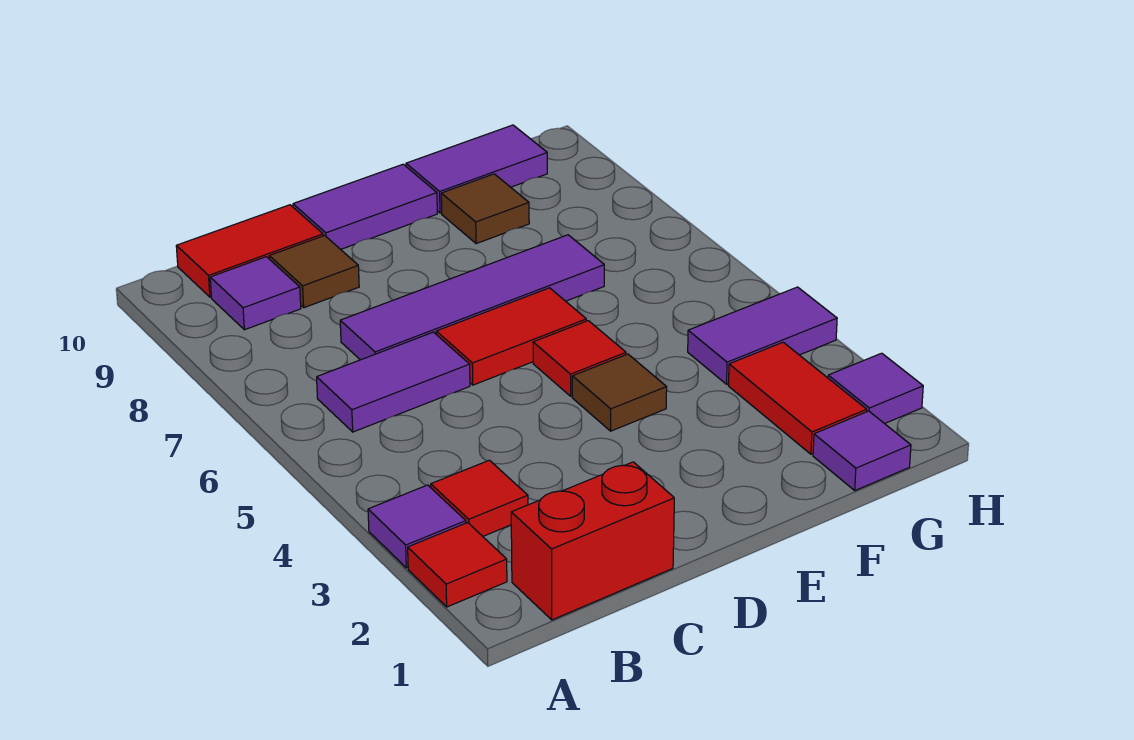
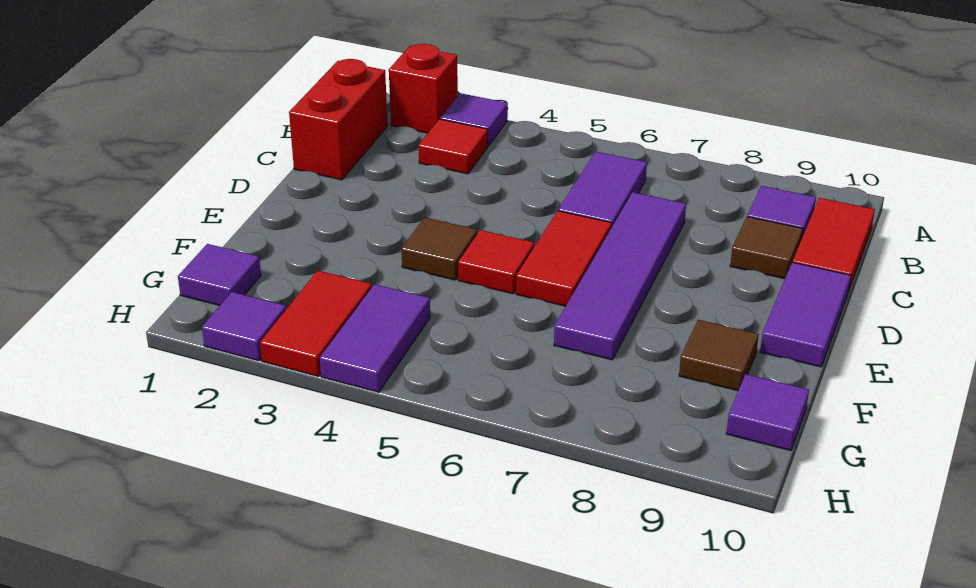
red 1x1 tile [408,523,507,607] -> red 1x1 brick [389,44,458,133]
purple 1x2 tile [406,125,547,213] -> purple 1x1 tile [726,374,809,451]
red 1x2 tile [728,342,867,454] -> red 1x2 tile turned to [260,271,372,376]

